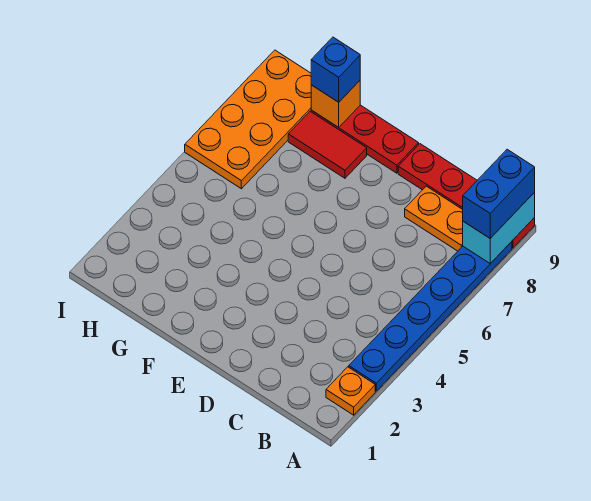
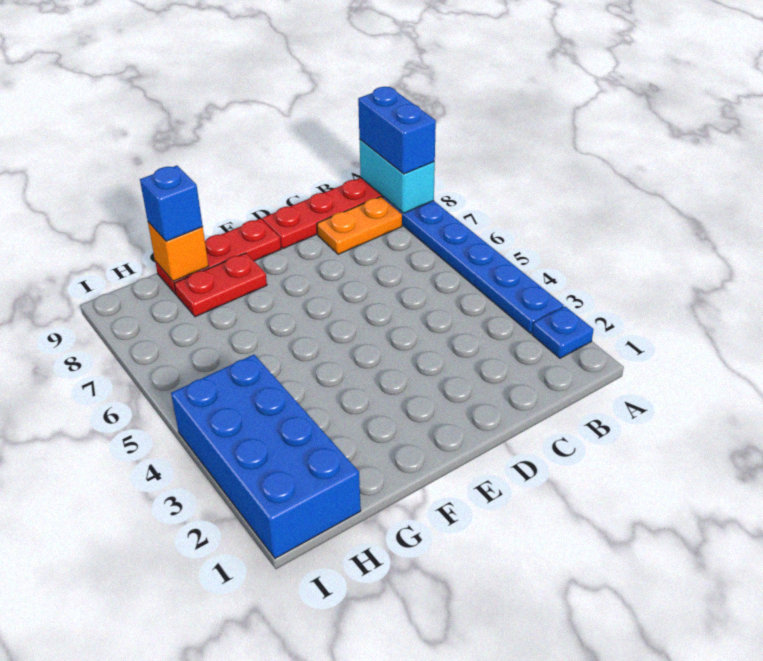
orange 1x1 plate [326,367,375,415] -> blue 1x1 plate [532,306,594,358]
red 1x2 tile [288,111,367,178] -> red 1x2 plate [174,253,267,317]
none -> blue 2x4 brick [171,355,361,558]
orange 2x4 plate [185,50,311,189] -> none

